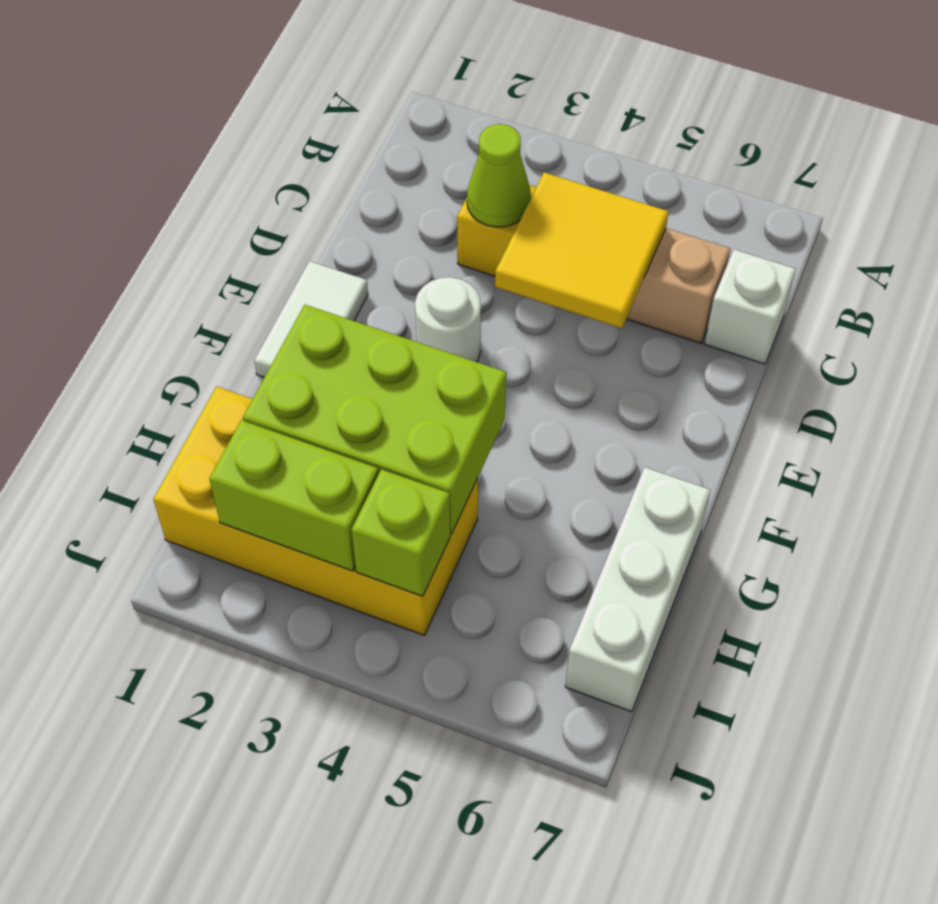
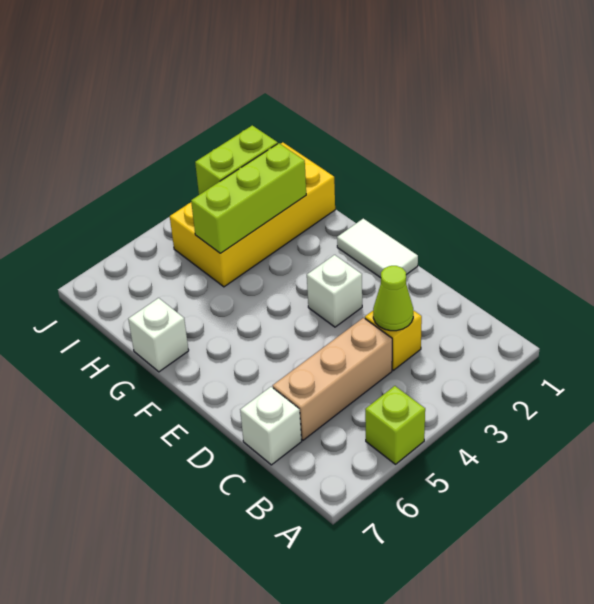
yellow 2x2 tile [495,173,668,328] -> none
white 1x1 round brick [415,277,481,362] -> white 1x1 brick [307,255,362,327]
lime 2x3 brick [243,305,506,534] -> lime 1x3 brick [191,143,306,253]
white 1x3 brick [565,467,710,712] -> white 1x1 brick [128,298,189,372]
lime 1x1 brick [352,469,450,596] -> lime 1x1 brick moved to [365,386,425,464]

